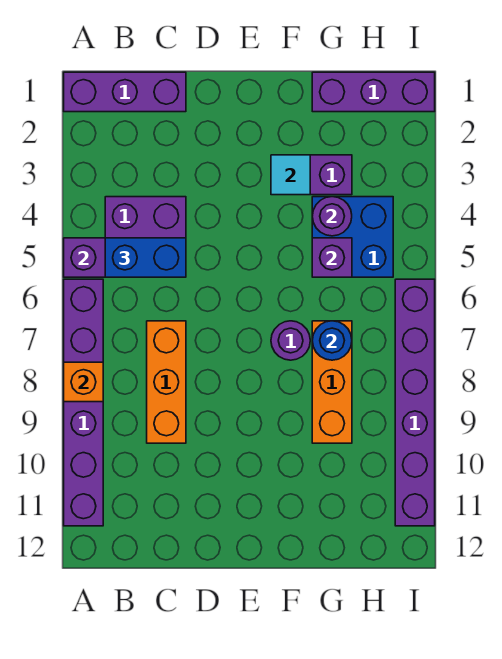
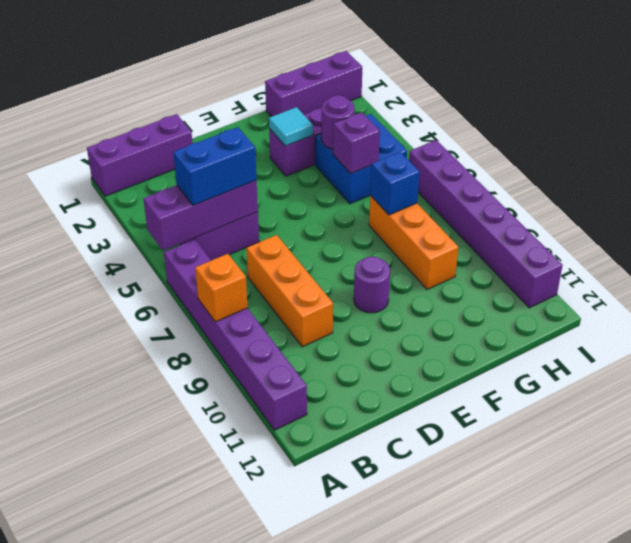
purple 1x1 round brick [271,321,310,360] -> purple 1x1 round brick moved to [354,256,390,313]
blue 1x1 round brick [312,321,352,360] -> blue 1x1 brick [370,152,420,215]

